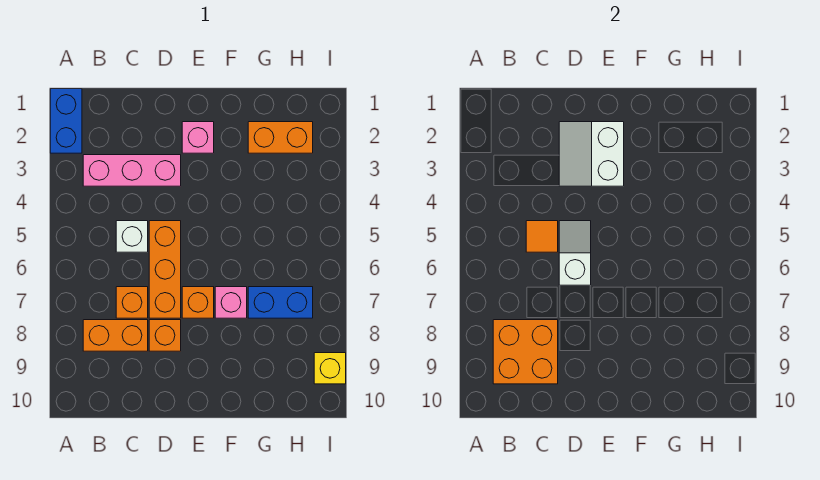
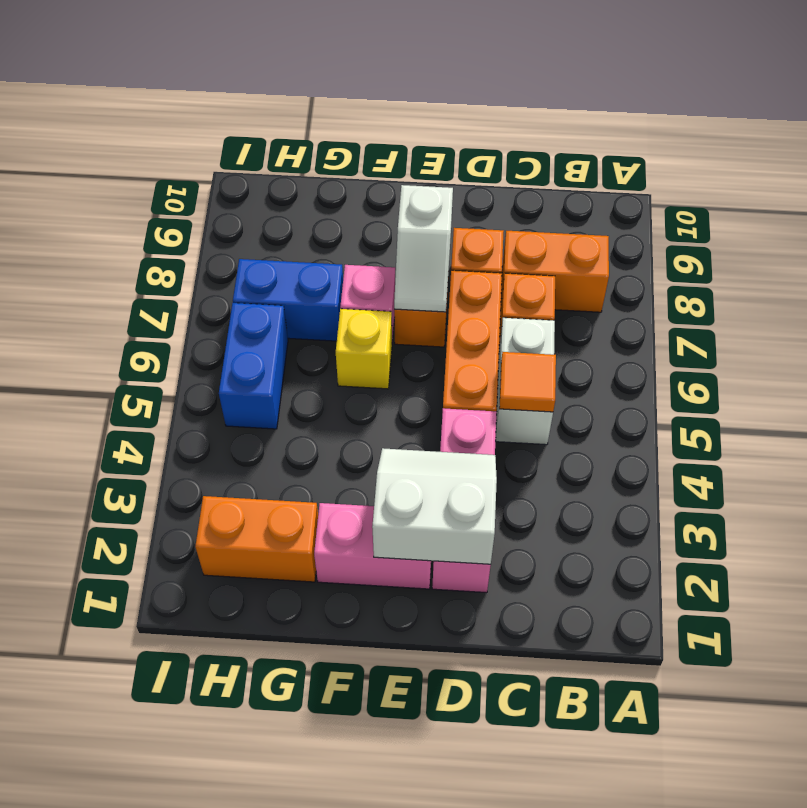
blue 1x2 brick [50,89,82,153] -> blue 1x2 brick moved to [219,303,288,429]
pink 1x3 brick [83,155,181,186] -> pink 1x3 brick turned to [432,408,497,593]
orange 2x2 brick [493,320,558,384] -> none
white 1x1 brick [116,221,148,252] -> white 1x2 brick [496,318,555,445]
white 2x2 slope [559,122,624,186] -> white 2x2 slope turned to [372,448,497,564]
white 1x2 slope [559,221,591,285] -> white 1x2 slope moved to [394,185,453,312]
pink 1x1 brick [182,122,214,153] -> pink 1x2 brick [314,503,431,589]
yellow 1x1 brick [314,353,346,384] -> yellow 1x1 brick moved to [336,309,392,389]

